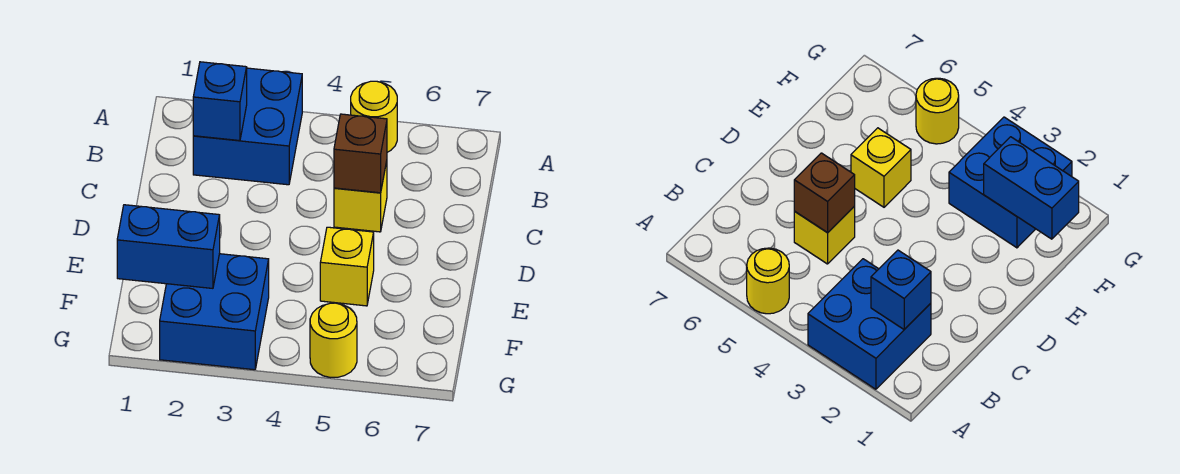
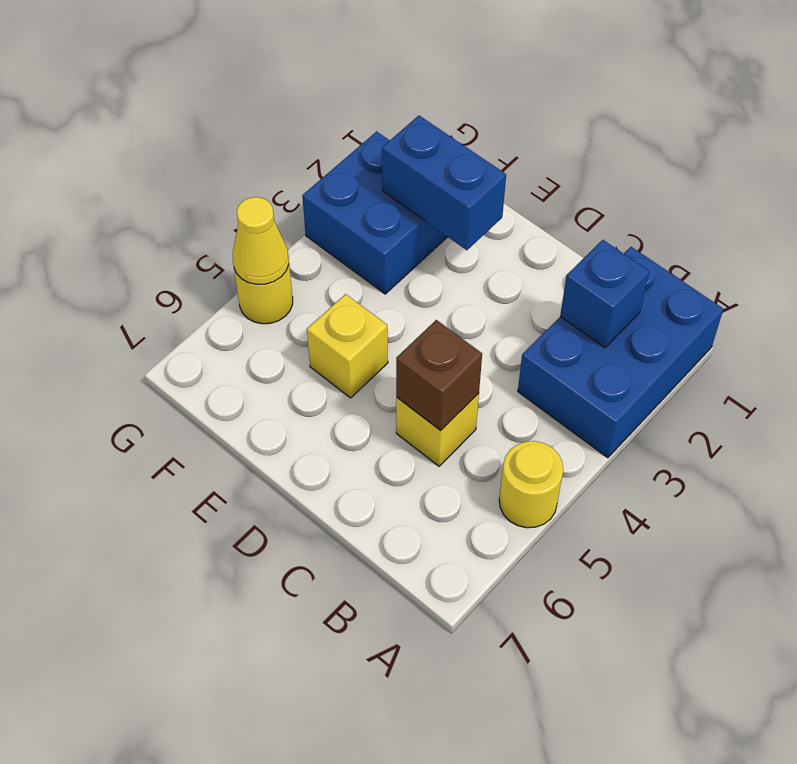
blue 2x2 brick [193,68,302,185] -> blue 2x3 brick [518,247,723,458]
blue 1x2 brick [117,205,220,288] -> blue 1x2 brick turned to [382,116,506,250]
none -> yellow 1x1 cone [233,197,289,285]

